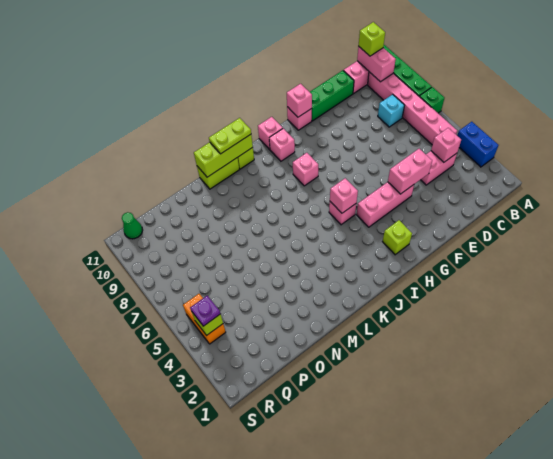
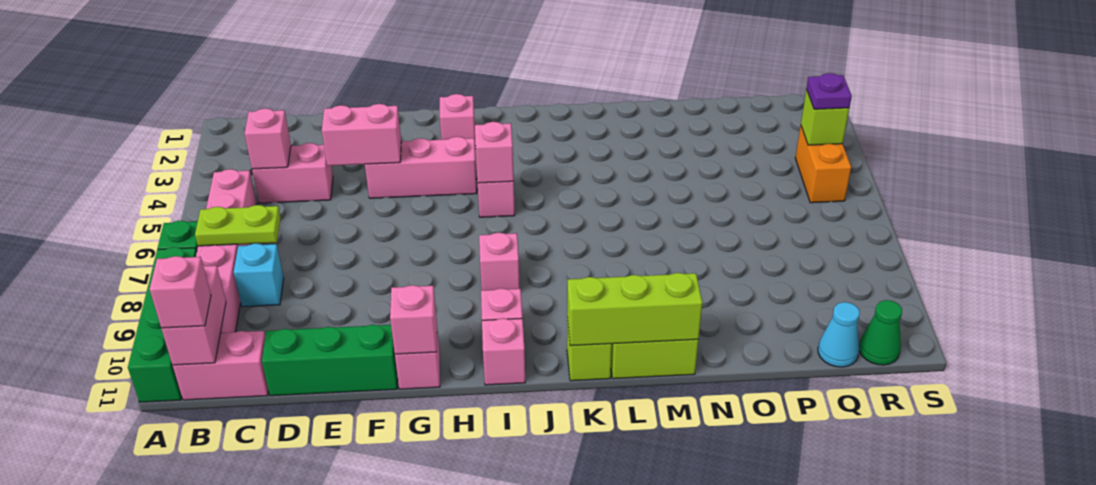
blue 1x2 brick [457,122,498,167] -> none
lime 1x1 brick [359,22,385,56] -> pink 1x1 brick [150,256,211,328]
lime 1x1 brick [383,220,412,255] -> pink 1x1 brick [440,94,476,149]
lime 1x2 plate [209,118,251,154] -> lime 1x2 plate moved to [195,205,280,246]
none -> cyan 1x1 cone [818,302,860,367]

